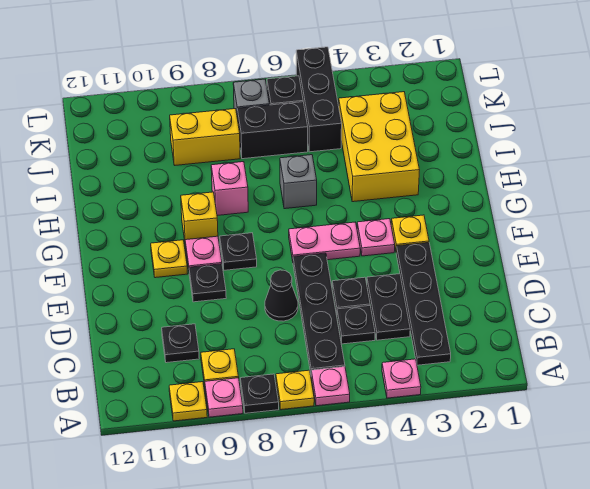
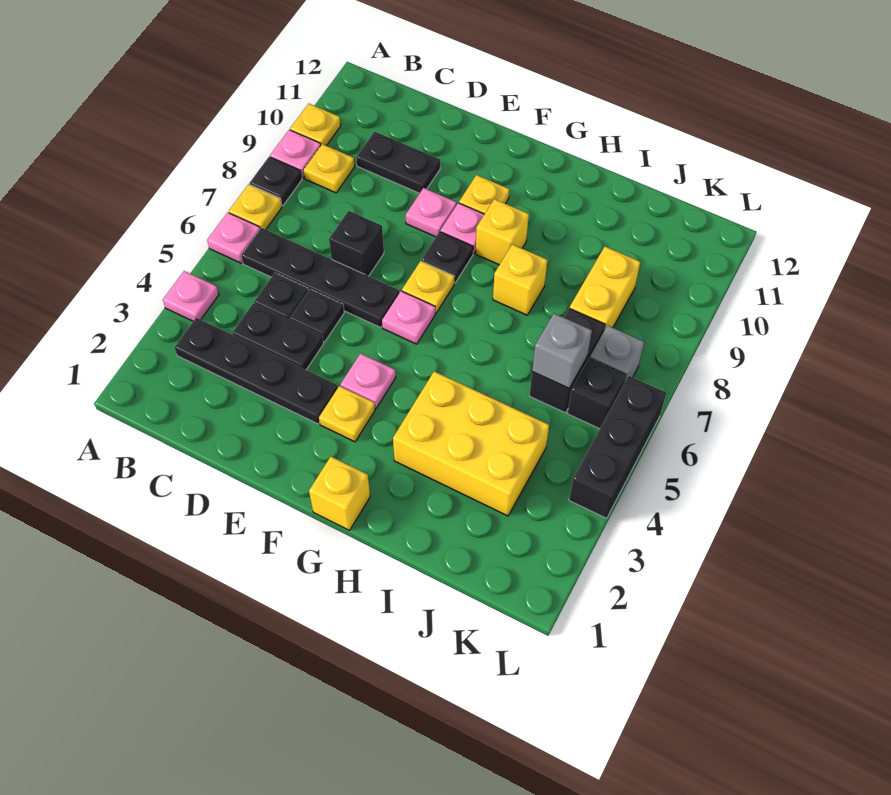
black 1x1 plate [162,324,199,363] -> black 1x2 plate [356,132,440,193]
black 1x1 cone [265,270,298,321] -> black 1x1 brick [329,211,384,276]
black 1x1 plate [189,264,226,302] -> pink 1x1 plate [406,188,457,237]
pink 1x2 plate [289,222,360,261] -> pink 1x1 plate [382,291,435,344]
none -> yellow 1x1 plate [402,261,454,313]
none -> yellow 1x1 brick [309,457,370,530]
grey 1x1 brick [280,155,317,209] -> grey 1x1 brick moved to [532,313,592,388]
pink 1x1 brick [211,162,248,216] -> yellow 1x1 brick [493,244,547,315]
black 1x3 brick [296,47,342,152] -> black 1x3 brick turned to [569,376,666,518]

